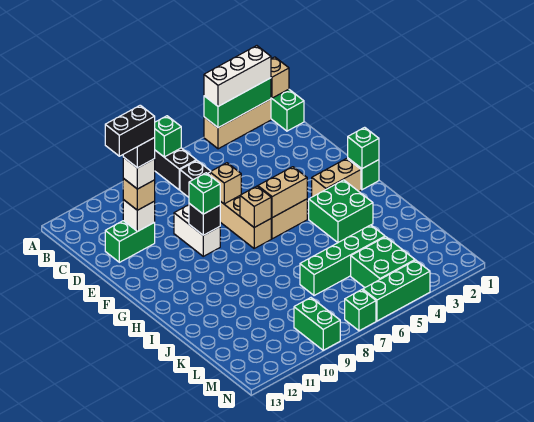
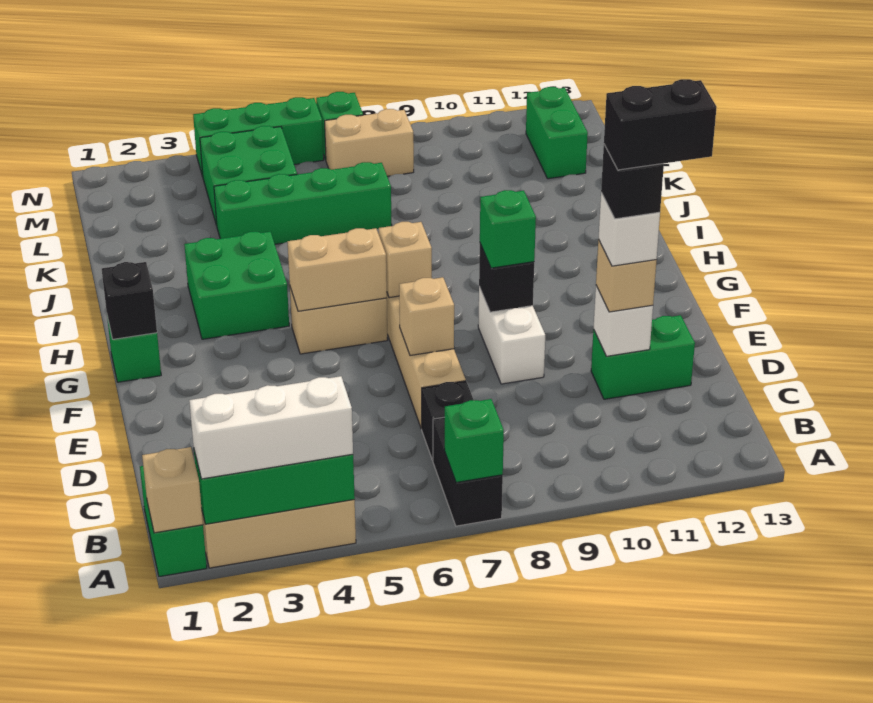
green 1x1 brick [348,127,379,169] -> black 1x1 brick [102,262,157,339]
tan 1x2 brick [312,158,361,197] -> tan 1x2 brick moved to [325,109,414,176]
green 1x2 brick [294,298,340,350] -> green 1x2 brick moved to [526,87,588,179]

